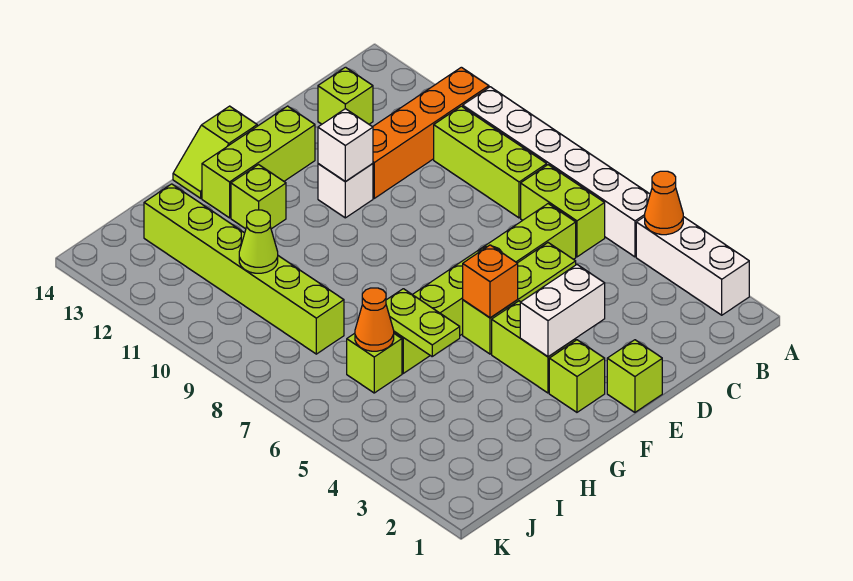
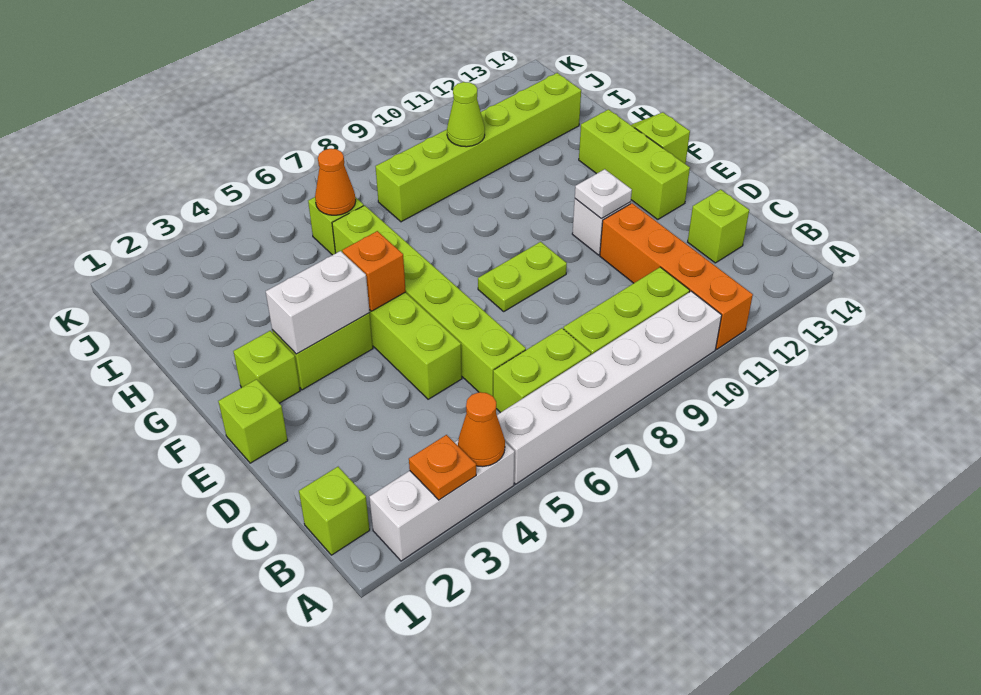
none -> orange 1x1 plate [409,435,476,500]
white 1x2 brick [520,265,605,357] -> white 1x2 brick turned to [266,251,370,354]
white 1x1 brick [318,109,373,182] -> white 1x1 plate [575,169,632,218]
lime 1x1 brick [231,165,286,229] -> lime 1x1 brick moved to [299,467,370,555]
lime 1x2 plate [386,289,460,356] -> lime 1x2 plate moved to [478,242,567,311]

